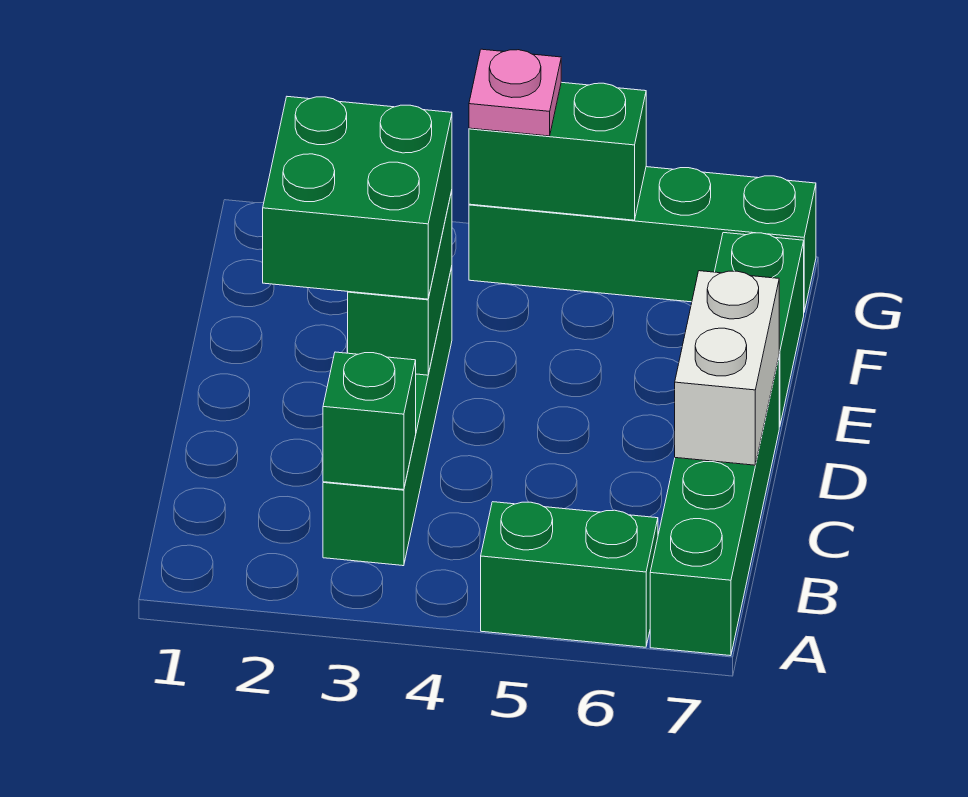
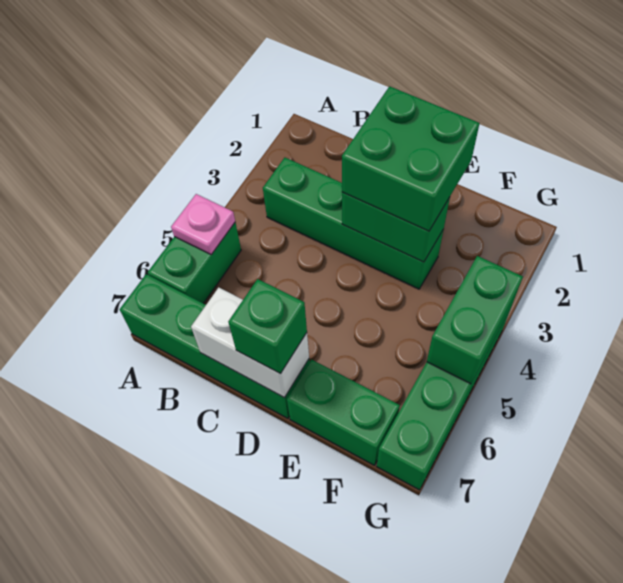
green 1x1 brick [323,352,416,490] -> green 1x1 brick moved to [228,279,307,373]
pink 1x1 plate [469,49,561,136] -> pink 1x1 plate moved to [171,194,235,254]

